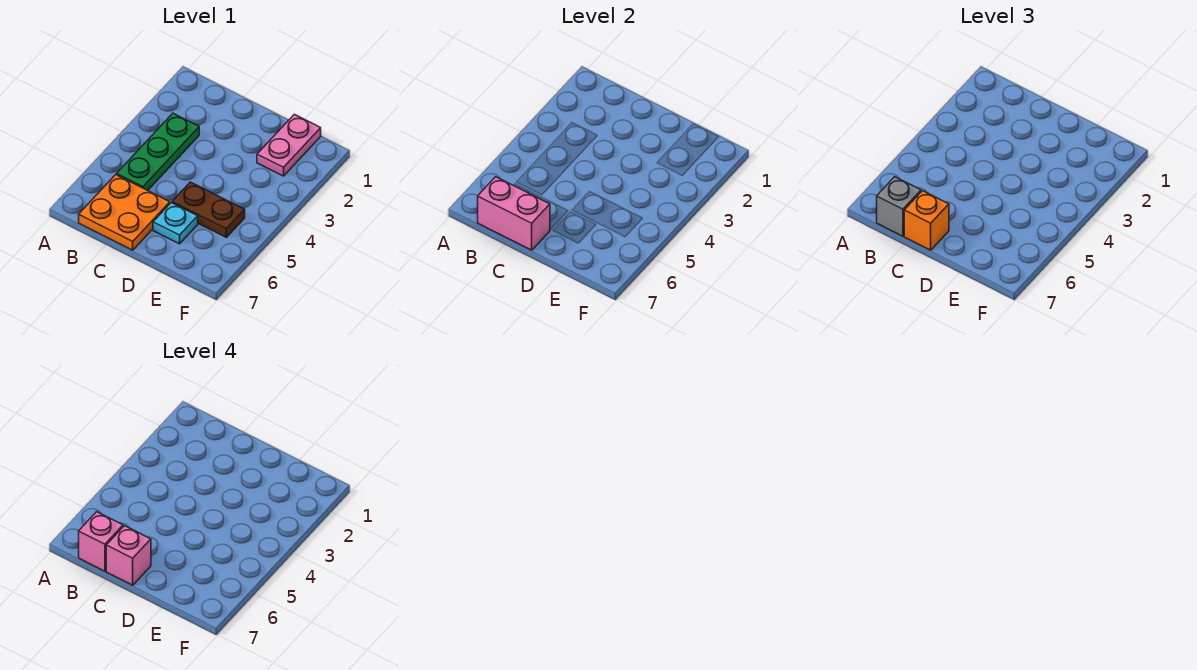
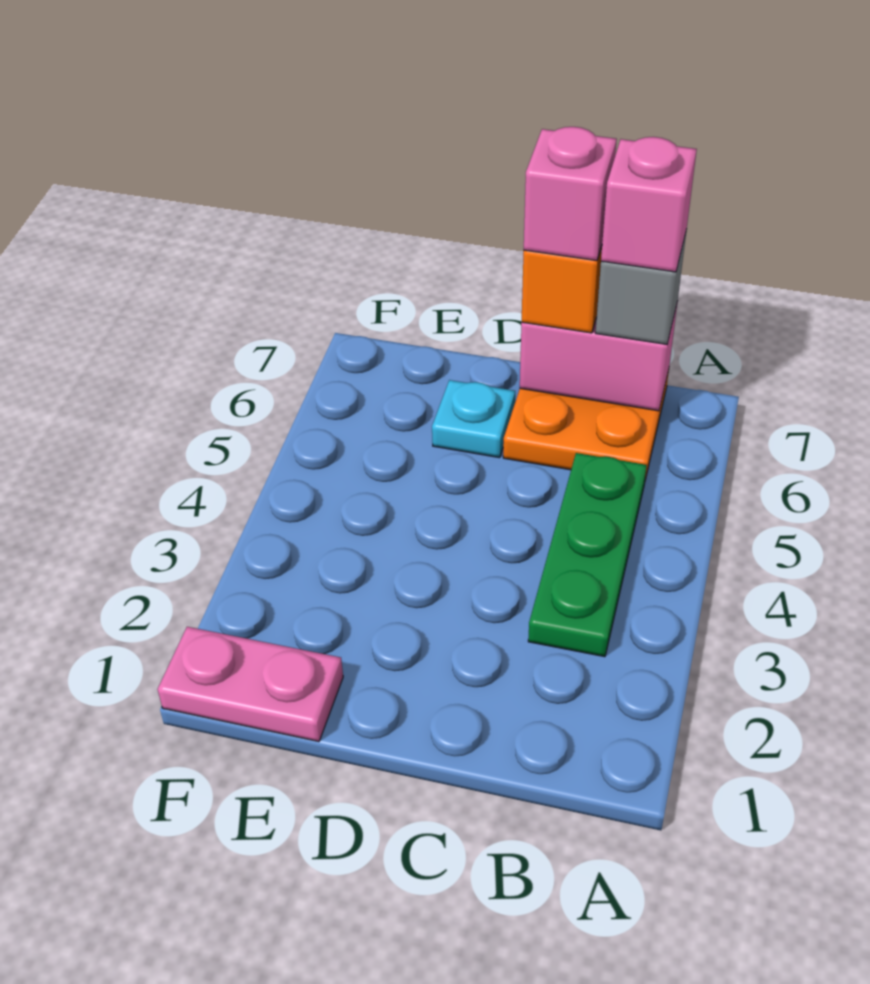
brown 1x2 plate [172,182,245,237] -> none
pink 1x2 plate [257,114,321,176] -> pink 1x2 plate turned to [157,627,343,742]

